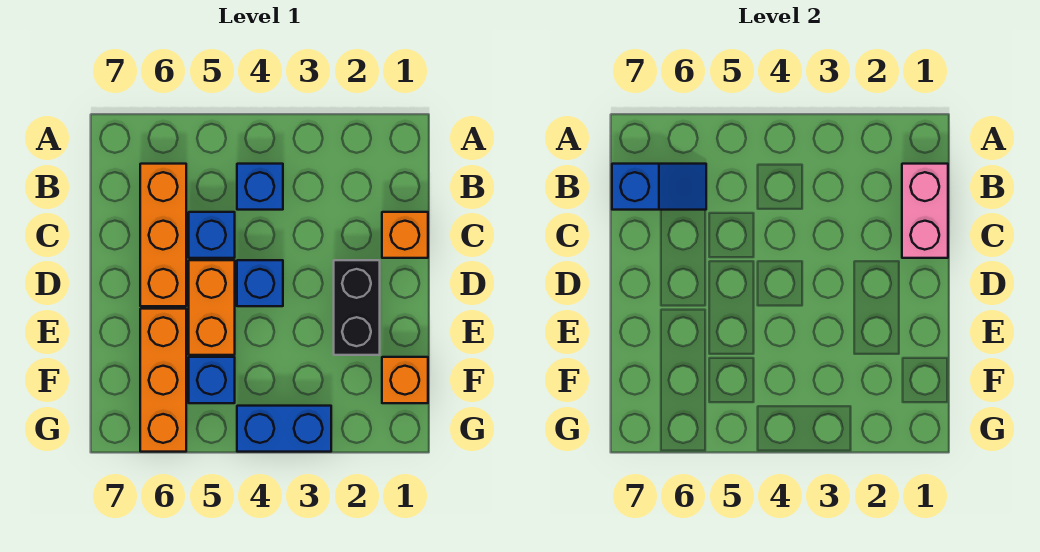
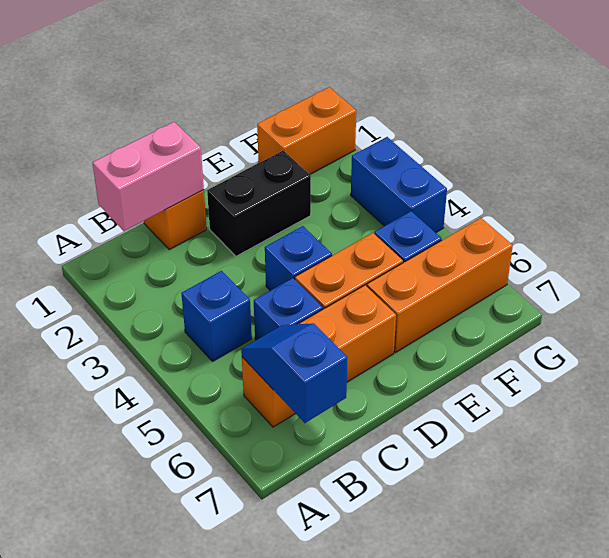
orange 1x1 brick [382,357,428,403] -> orange 1x2 brick [257,87,356,174]

